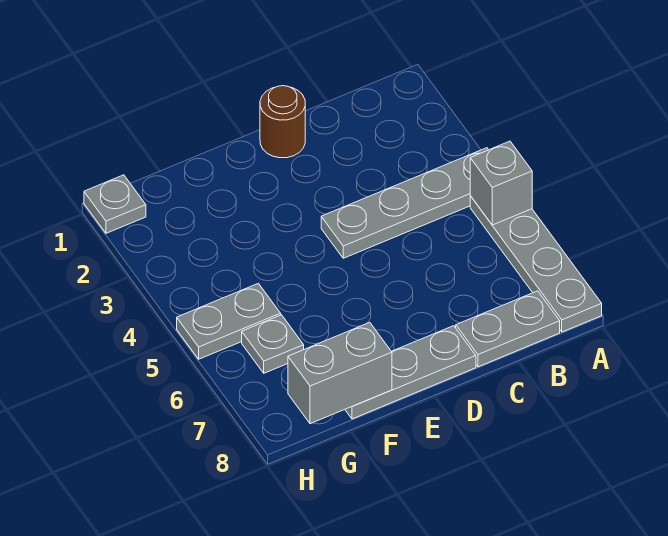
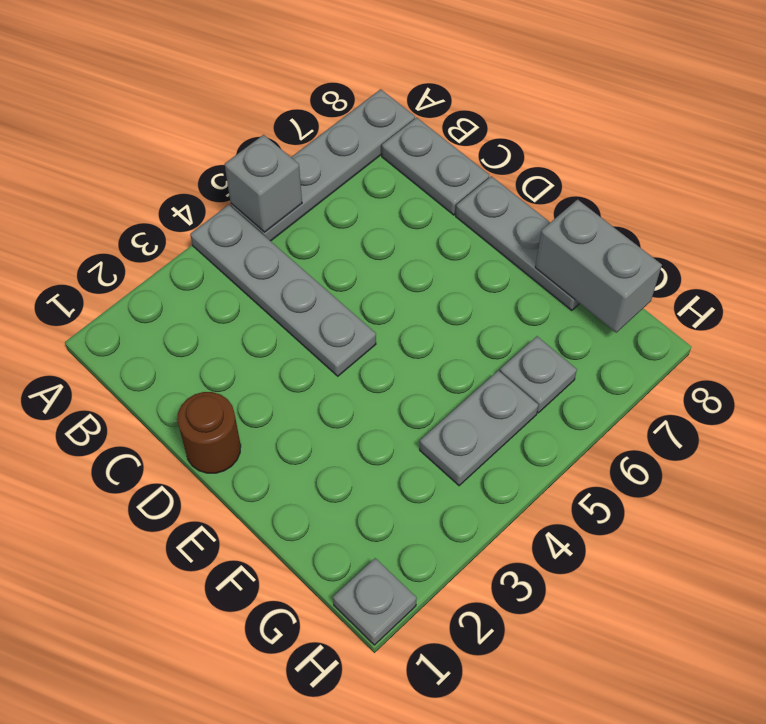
grey 1x2 plate [177,283,281,359] -> grey 1x2 plate turned to [420,371,538,486]

